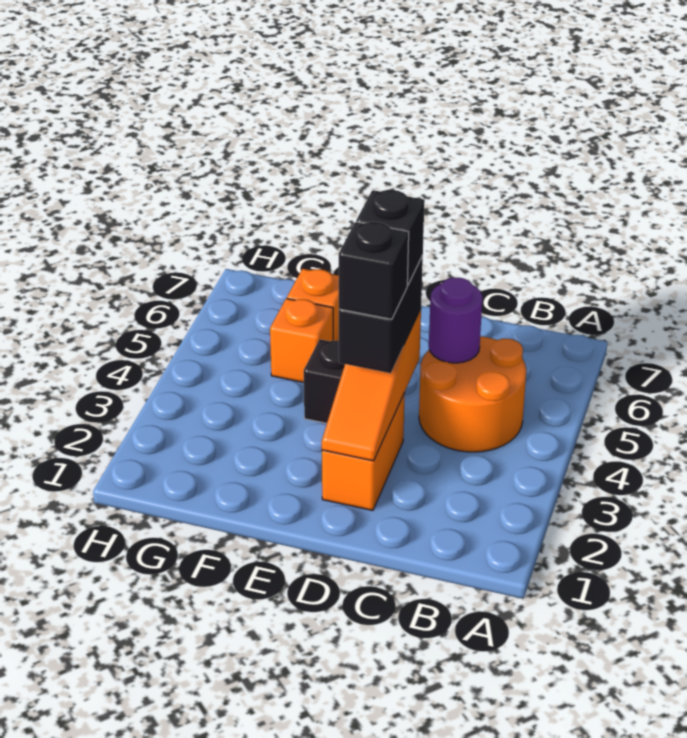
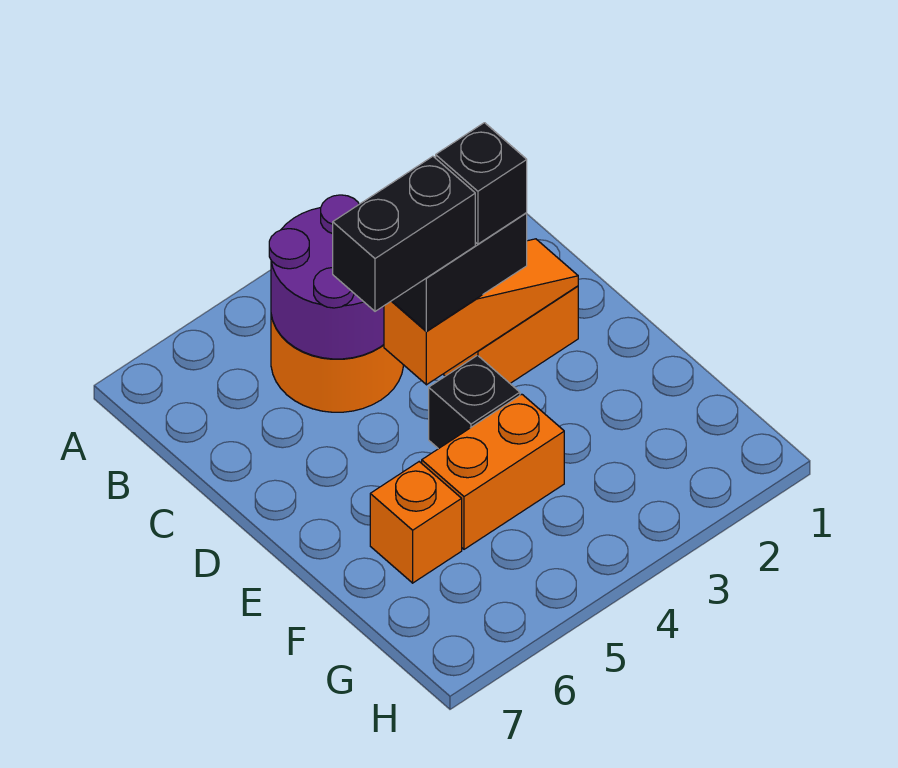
purple 1x1 round brick [429,278,482,363] -> purple 2x2 round brick [269,195,384,359]
black 1x1 brick [356,190,425,285] -> black 1x2 brick [333,156,475,311]
orange 1x1 brick [270,298,333,382] -> orange 1x2 brick [422,394,564,549]

